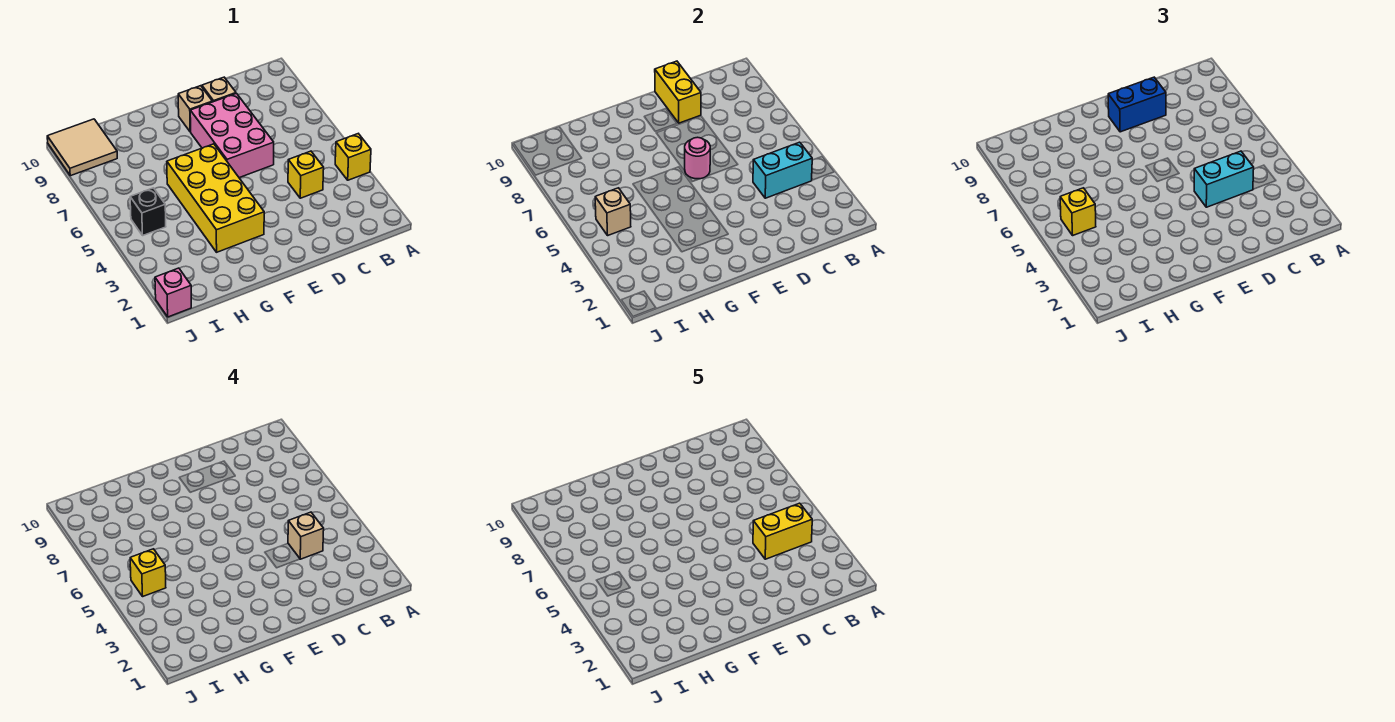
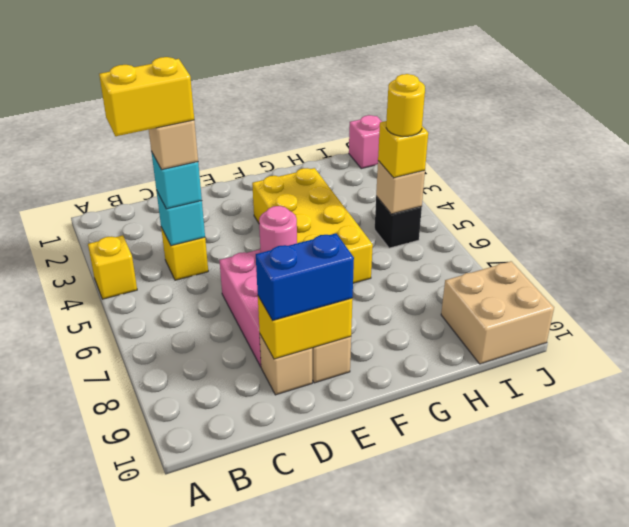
cyan 1x2 brick [753,142,812,198] -> cyan 1x1 brick [156,190,205,246]
cyan 1x2 brick [1194,151,1254,207] -> cyan 1x1 brick [152,153,202,209]
yellow 1x2 brick [655,61,701,123] -> yellow 1x2 brick turned to [258,296,352,359]
yellow 1x1 brick [130,549,166,596] -> yellow 1x1 round brick [386,74,425,136]
tan 2x2 tile [47,119,117,176] -> tan 2x2 brick [441,261,554,364]

